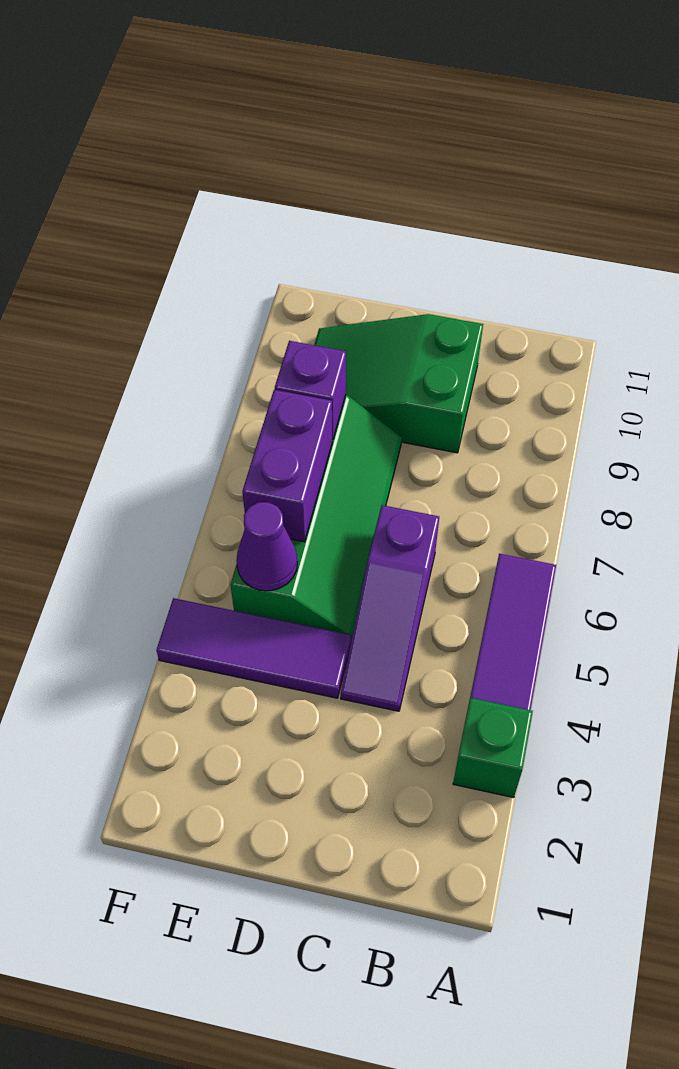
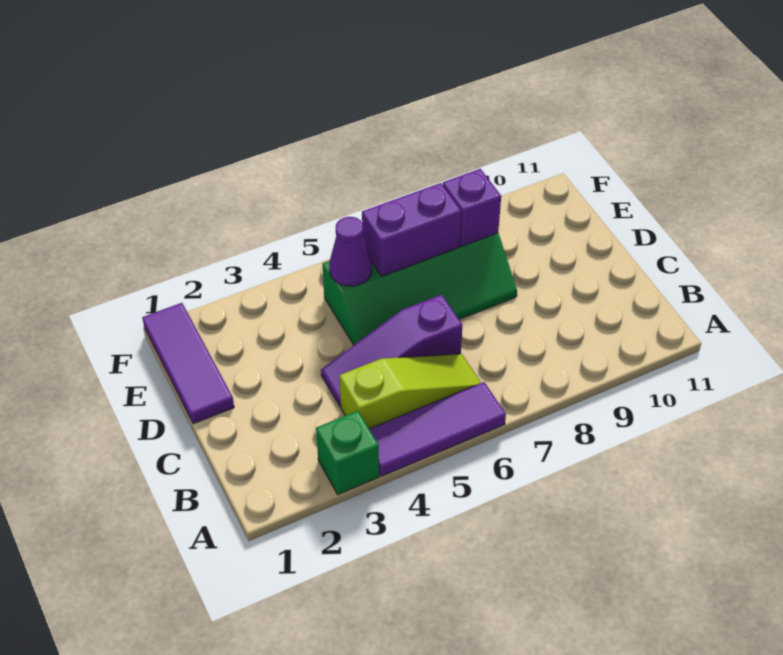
none -> lime 1x3 slope [339,354,481,429]
green 2x3 slope [314,314,483,453] -> none
purple 1x3 tile [156,598,351,698] -> purple 1x3 tile moved to [142,303,234,424]

